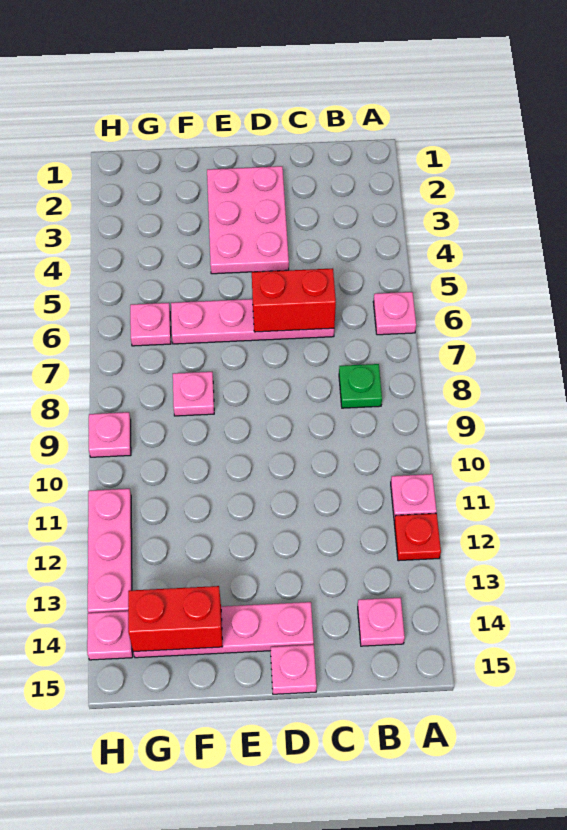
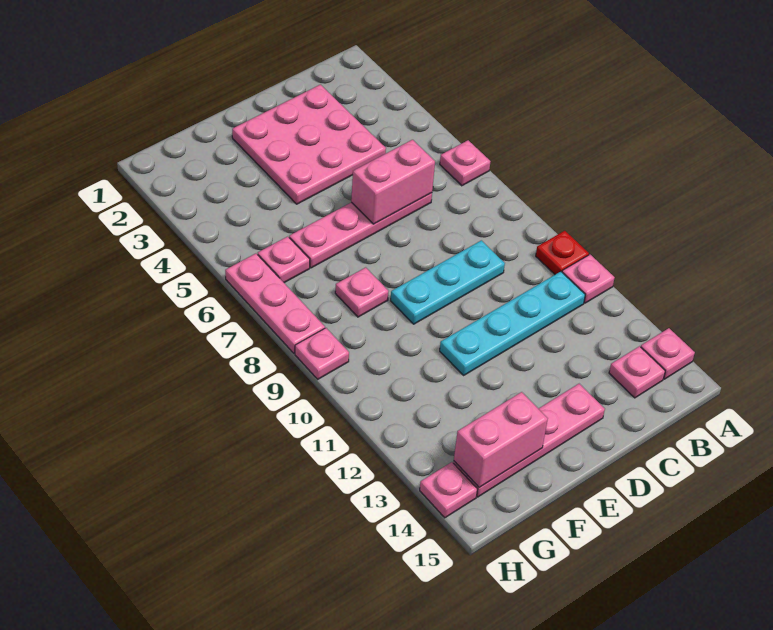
red 1x1 plate [394,513,441,561] -> red 1x1 plate moved to [536,231,589,274]
green 1x1 plate [339,364,382,408] -> none
none -> cyan 1x4 plate [440,272,585,375]
red 1x2 brick [252,268,336,332] -> pink 1x2 brick [351,140,435,224]
none -> cyan 1x3 plate [391,240,505,324]
pink 2x3 plate [207,166,289,274] -> pink 3x3 plate [232,85,386,204]
pink 1x1 plate [271,645,317,694] -> pink 1x1 plate moved to [641,328,695,379]
red 1x2 brick [128,586,223,652] -> pink 1x2 brick [454,392,548,487]
pink 1x3 plate [88,489,132,613] -> pink 1x3 plate moved to [225,254,325,353]

